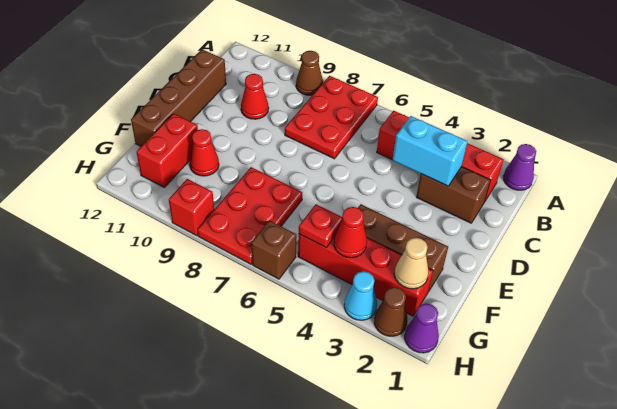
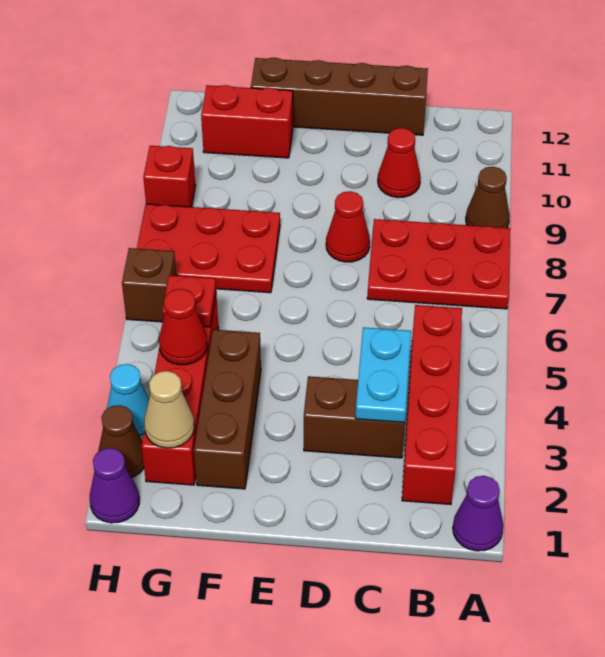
brown 1x2 brick [416,167,490,223] -> brown 1x2 brick turned to [304,376,405,458]
cyan 1x2 brick [393,116,468,186] -> cyan 1x2 plate [355,327,411,423]
red 1x1 cone [189,129,219,176] -> red 1x1 cone moved to [326,191,370,262]

